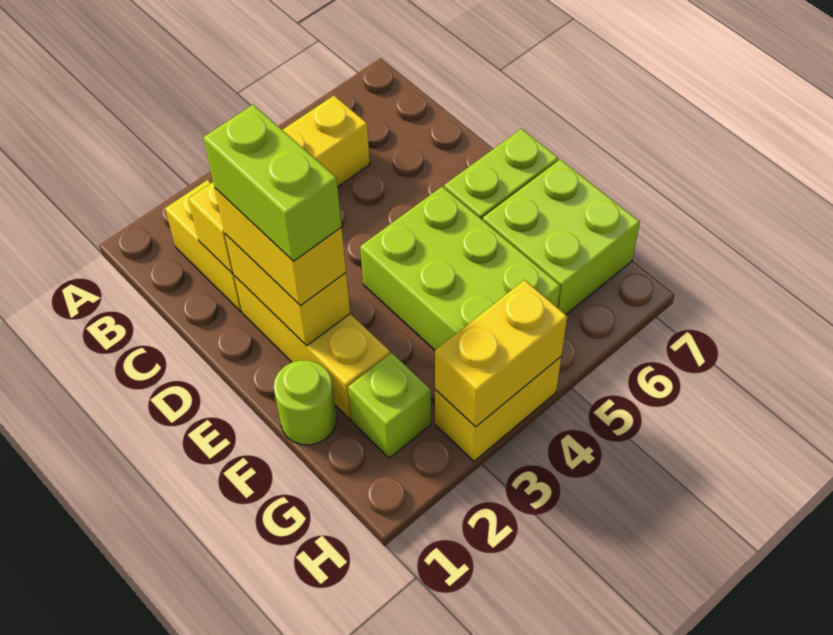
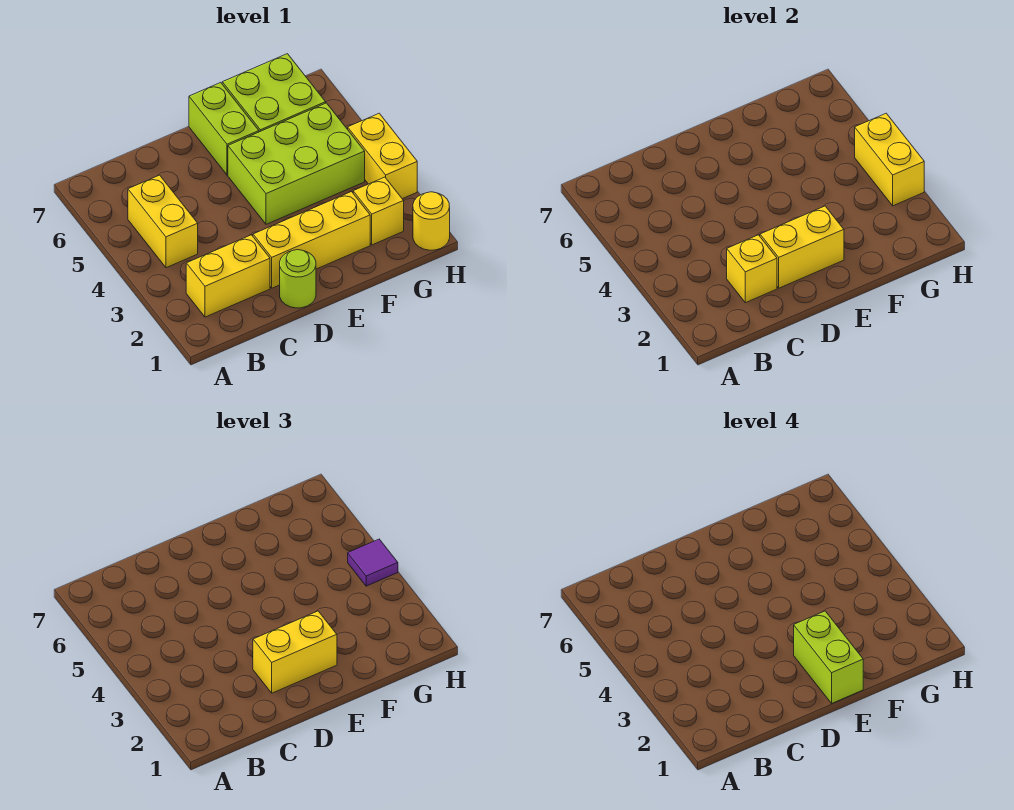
lime 1x2 brick [203,105,342,261] -> lime 1x2 brick turned to [794,611,863,703]
lime 1x1 round brick [273,360,336,445] -> lime 1x1 round brick moved to [280,250,316,308]
lime 1x1 brick [348,353,431,458] -> yellow 1x1 brick [353,177,404,245]
none -> yellow 1x1 round brick [413,192,450,250]
none -> purple 1x1 tile [348,539,398,586]

